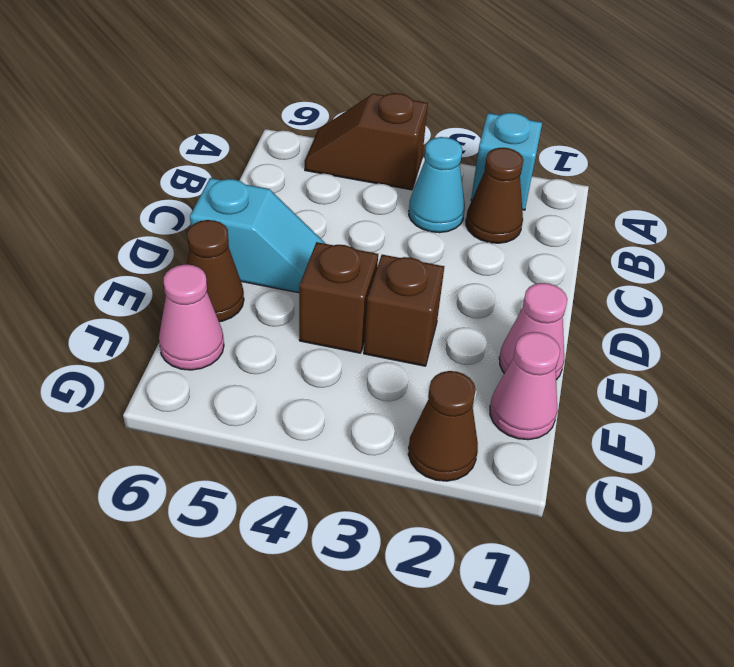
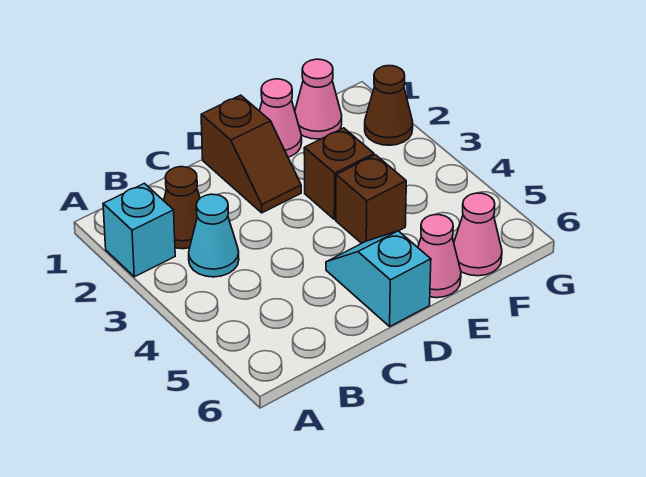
brown 1x2 slope [305,93,428,190] -> brown 1x2 slope moved to [201,95,301,213]
brown 1x1 cone [187,220,244,322] -> pink 1x1 cone [418,215,461,298]

